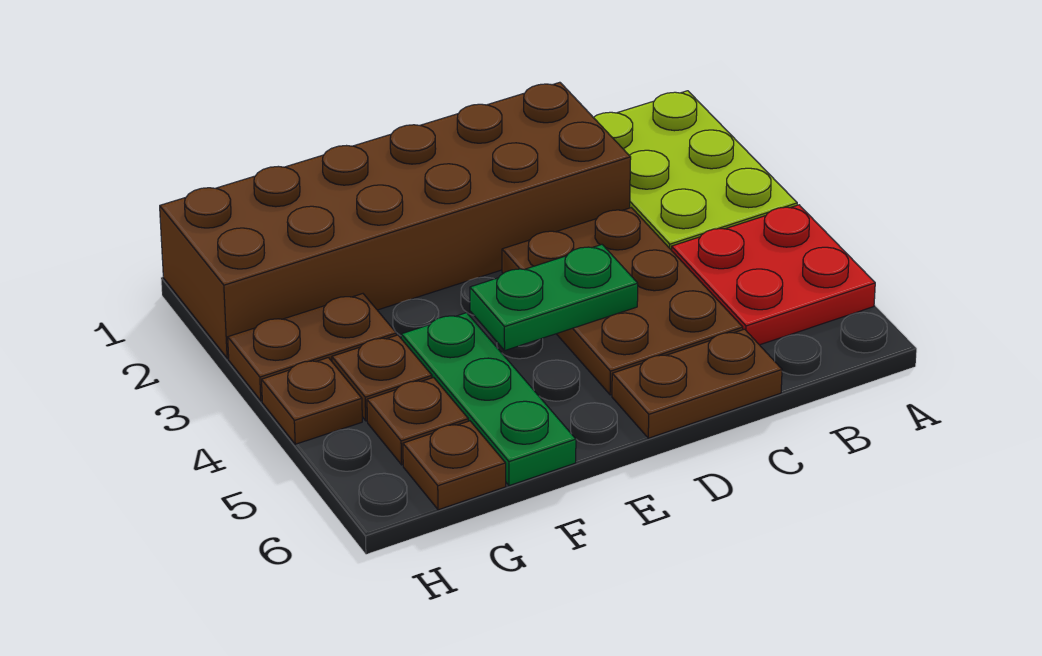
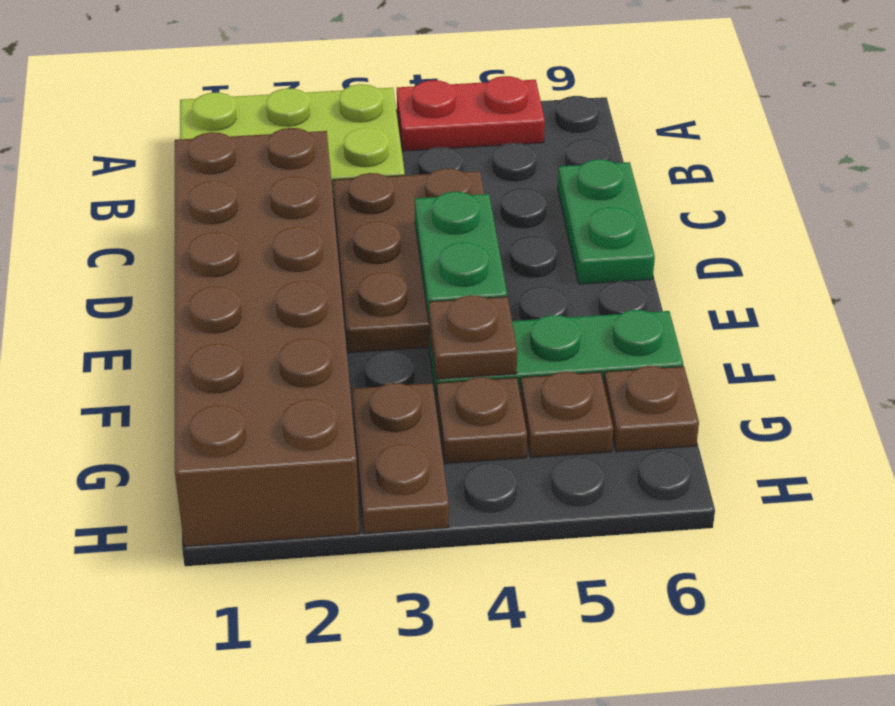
red 2x2 plate [672,205,875,345] -> red 1x2 plate [397,76,545,151]
brown 2x3 plate [502,208,743,395] -> brown 2x3 plate turned to [333,169,484,353]
brown 1x2 plate [612,329,782,438] -> green 1x2 plate [558,160,655,284]
brown 1x1 plate [262,358,362,444] -> brown 1x1 plate moved to [429,295,517,379]

